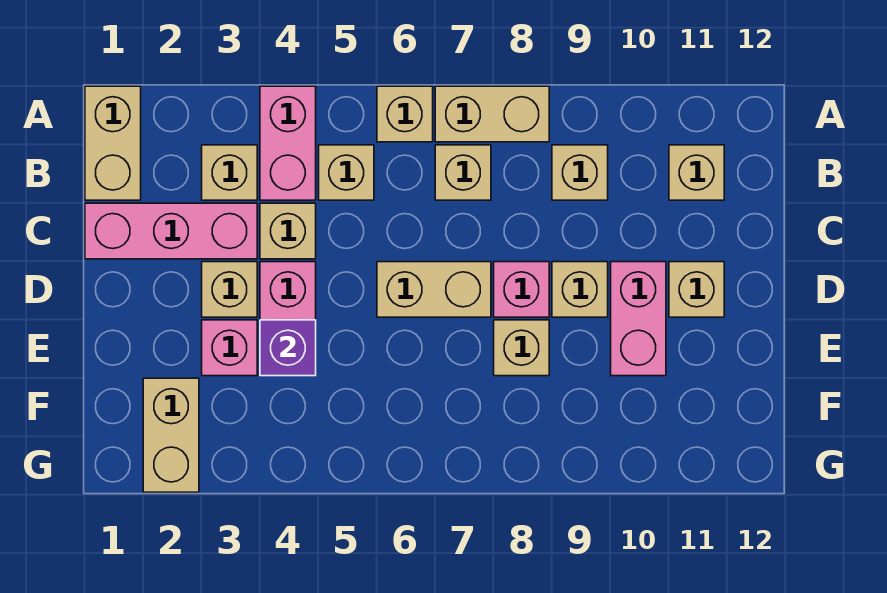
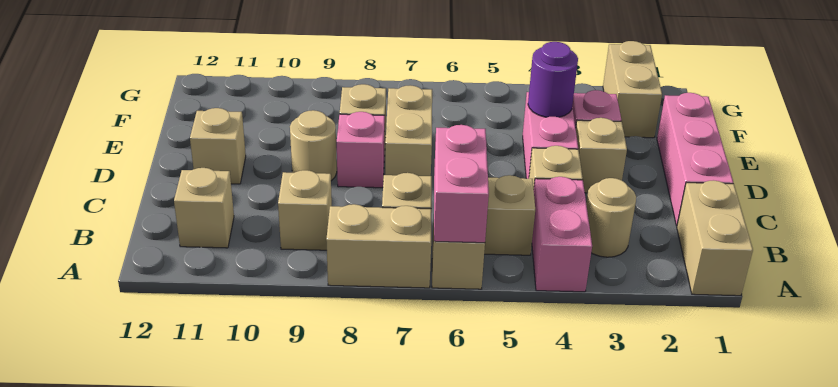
tan 1x1 brick [202,145,257,200] -> tan 1x1 round brick [586,178,636,257]
pink 1x3 brick [85,203,257,259] -> pink 1x3 brick turned to [657,93,733,226]
tan 1x2 brick [377,262,491,317] -> tan 1x2 brick turned to [385,85,432,176]
tan 1x1 brick [552,262,608,317] -> tan 1x1 round brick [290,110,337,181]
pink 1x2 brick [611,262,666,376] -> pink 1x2 brick moved to [434,125,489,243]
purple 1x1 brick [260,320,316,376] -> purple 1x1 round brick [528,42,578,117]

